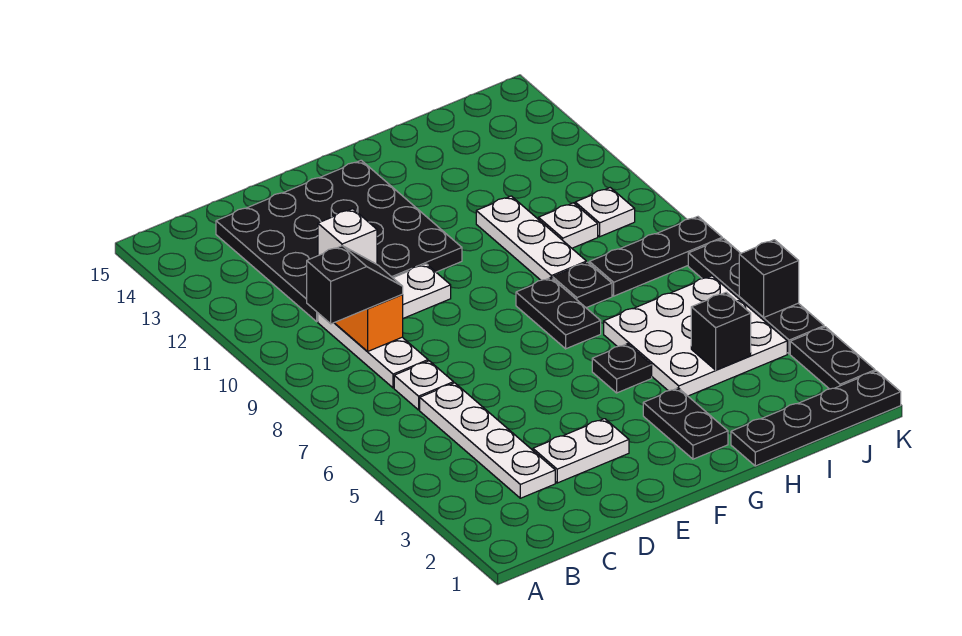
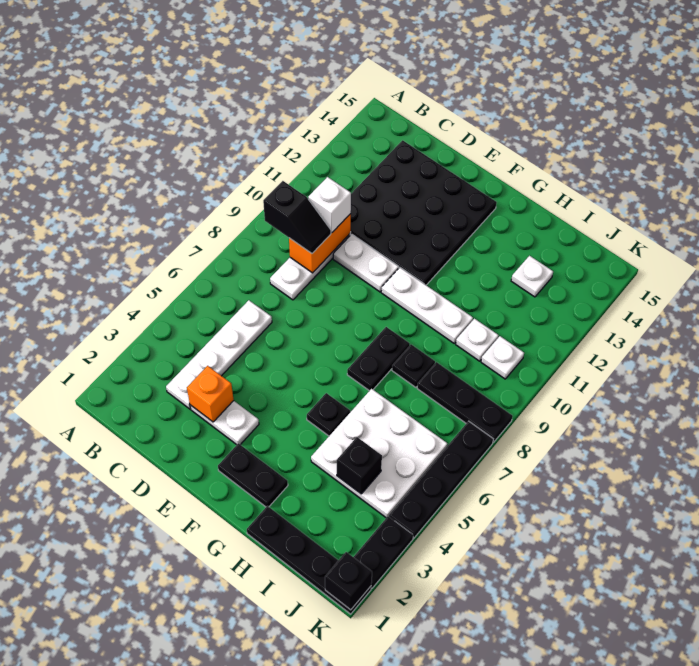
white 1x1 plate [394,361,454,410] -> white 1x1 plate moved to [511,256,553,297]
none -> orange 1x1 brick [187,366,234,422]
black 1x2 plate [643,388,728,459] -> black 1x2 plate turned to [218,443,288,507]
white 1x3 plate [476,196,586,280] -> white 1x3 plate turned to [381,268,473,343]
black 1x1 brick [739,240,799,318] -> black 1x1 brick moved to [325,552,372,610]

